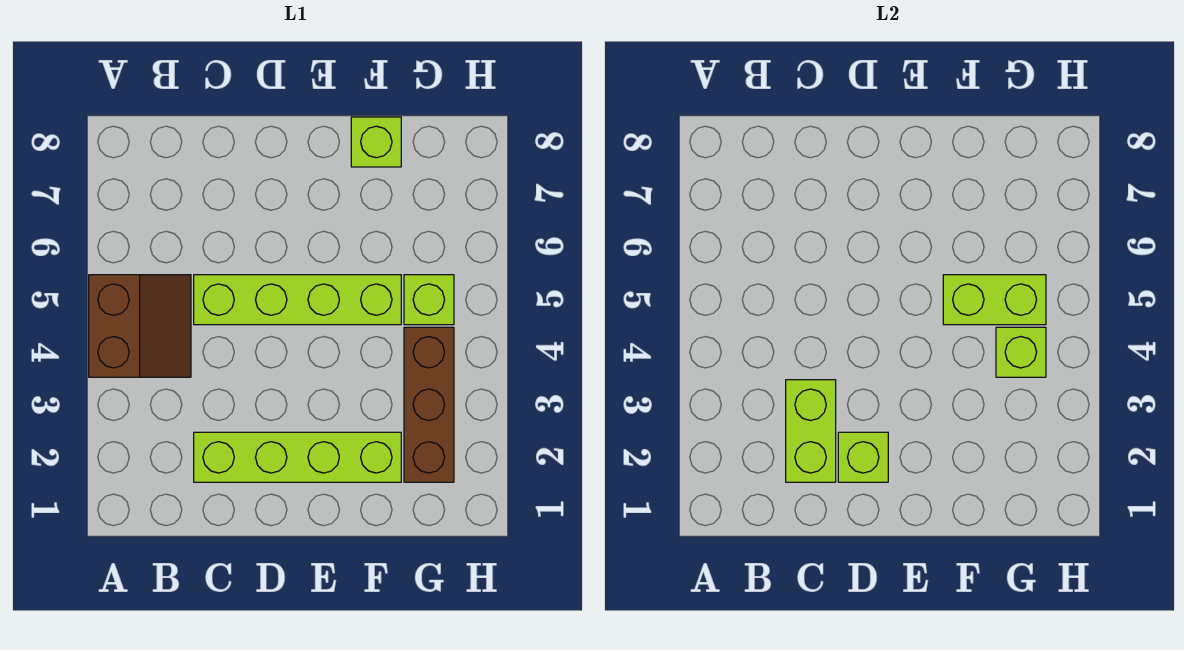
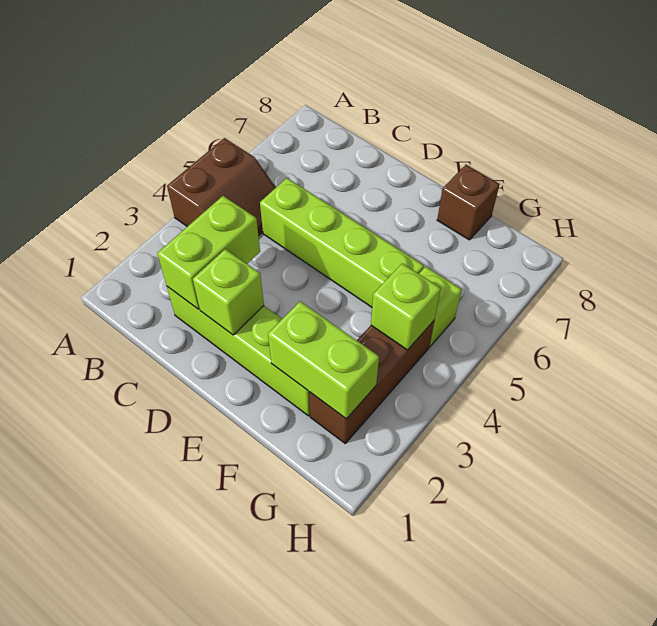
lime 1x2 brick [943,275,1046,325] -> lime 1x2 brick moved to [268,301,379,419]
lime 1x1 brick [351,117,401,167] -> brown 1x1 brick [437,165,500,240]

